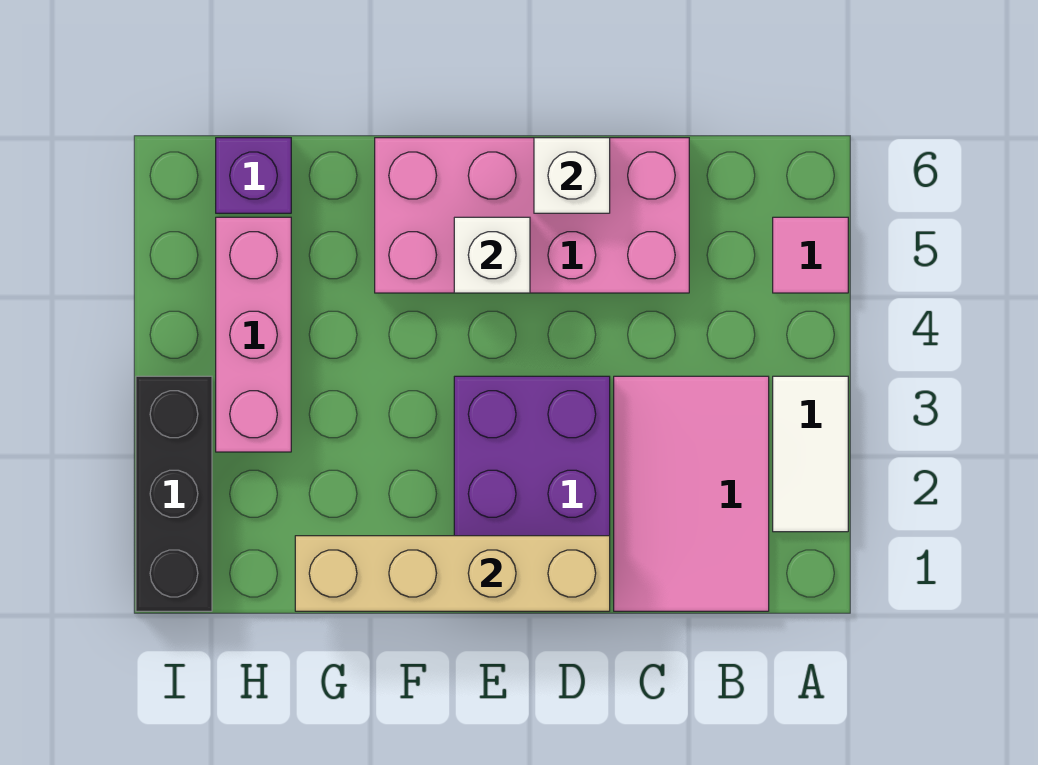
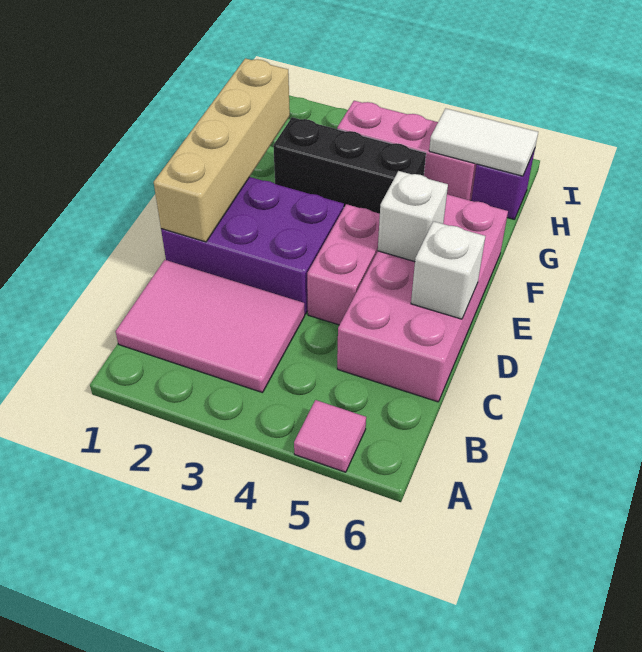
white 1x2 tile [773,376,848,532] -> white 1x2 tile moved to [429,109,538,176]
none -> pink 1x2 brick [307,204,380,325]
black 1x3 brick [136,376,212,611] -> black 1x3 brick moved to [273,117,426,214]

